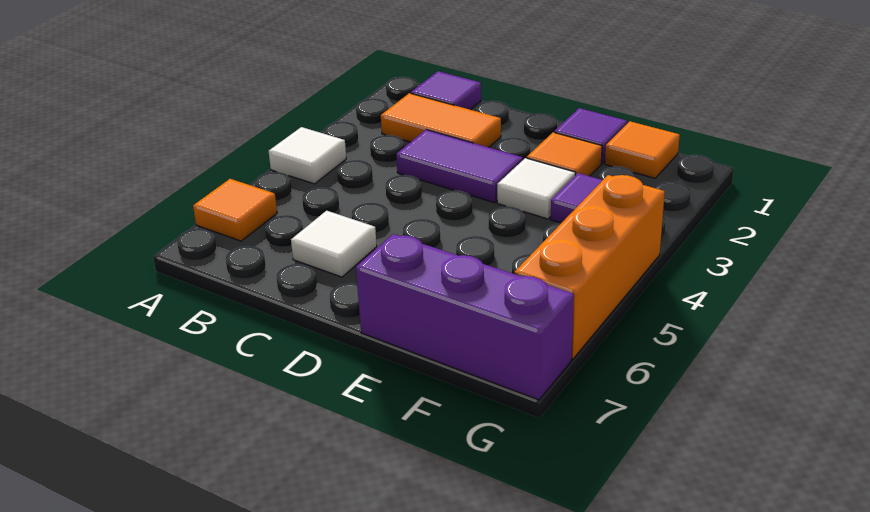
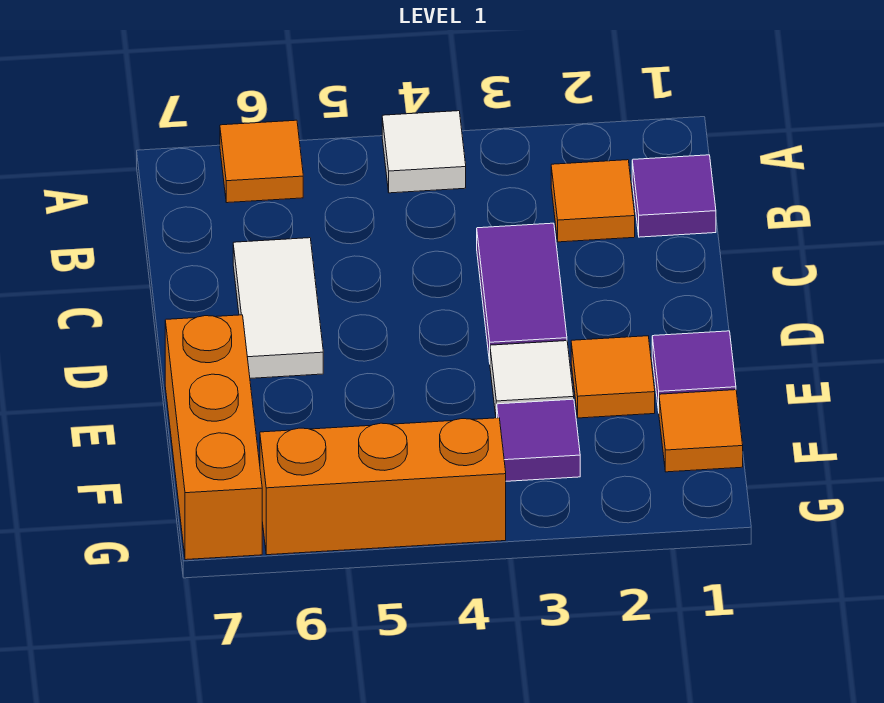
orange 1x2 tile [381,93,501,147] -> orange 1x1 tile [551,160,635,242]
white 1x1 tile [291,211,377,277] -> white 1x2 tile [233,238,323,378]
purple 1x3 brick [356,234,574,400] -> orange 1x3 brick [165,315,262,560]

